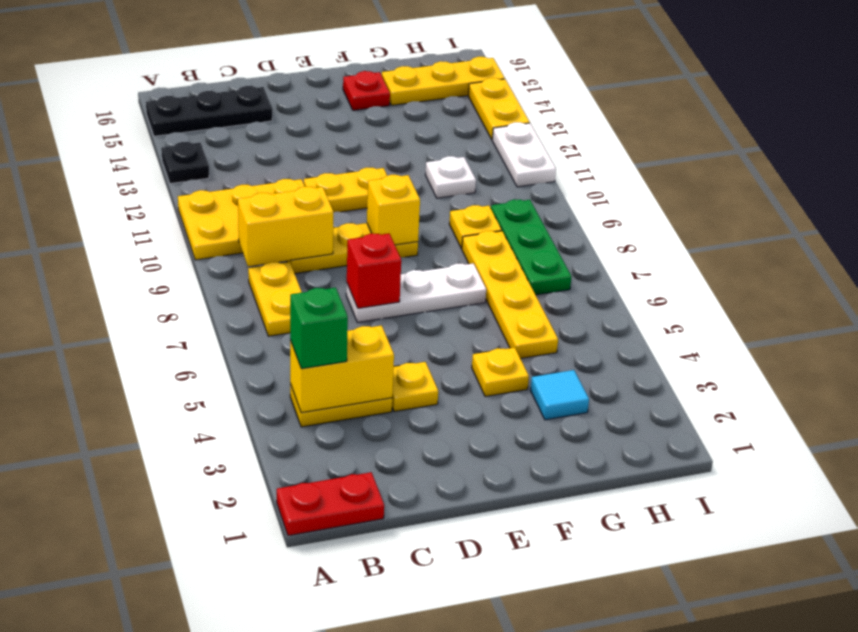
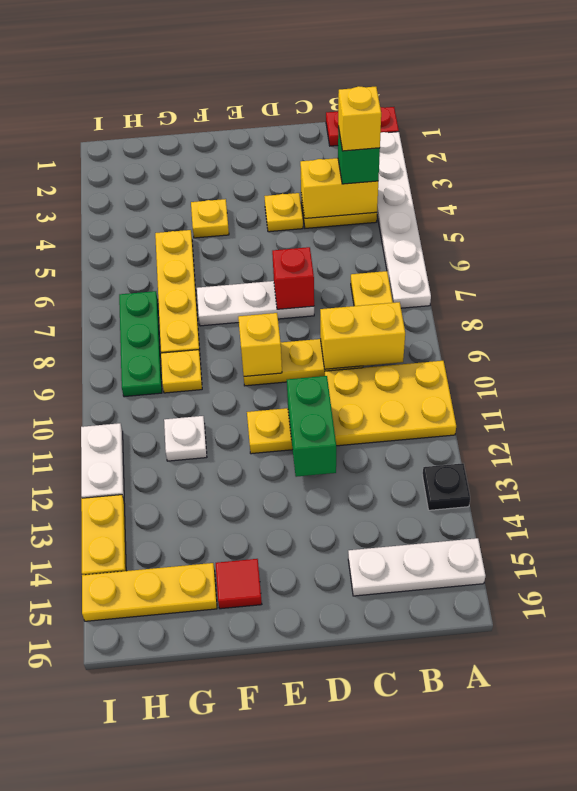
none -> white 1x6 plate [377,132,431,308]
black 1x3 plate [146,86,272,136] -> white 1x3 plate [348,538,485,596]
none -> yellow 1x1 brick [338,86,381,151]
none -> green 1x2 brick [287,376,336,477]
red 1x1 plate [343,71,390,110] -> red 1x1 tile [216,559,262,609]
cyan 1x1 tile [531,370,589,420] -> none

